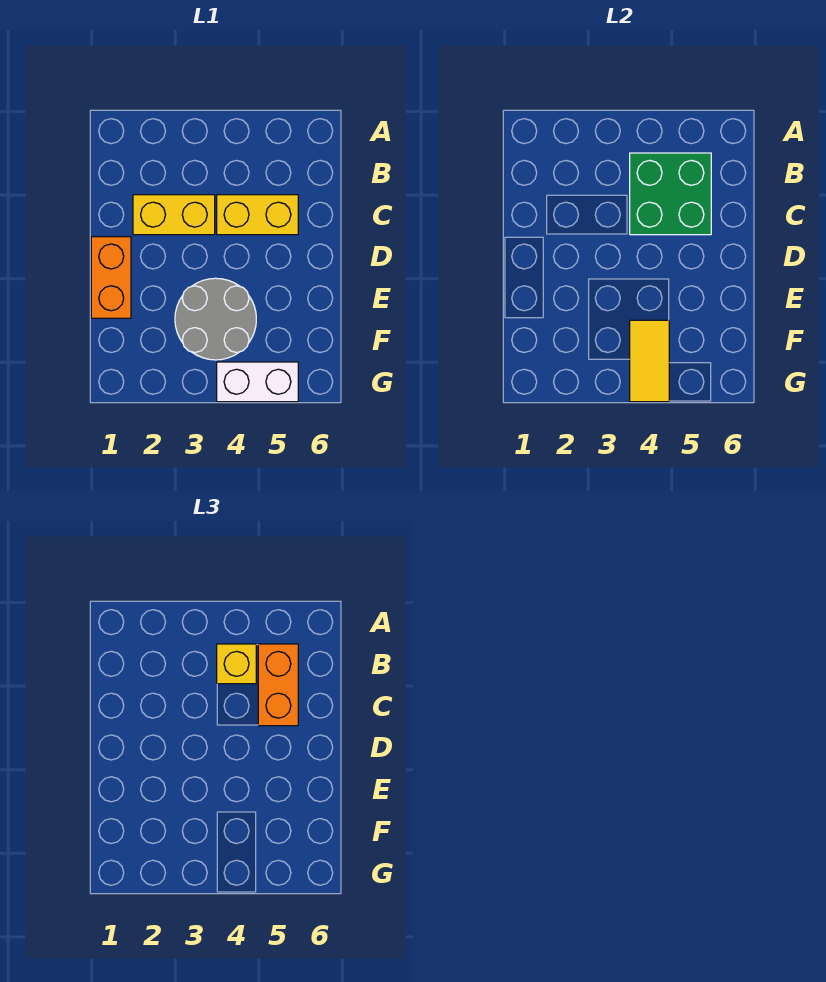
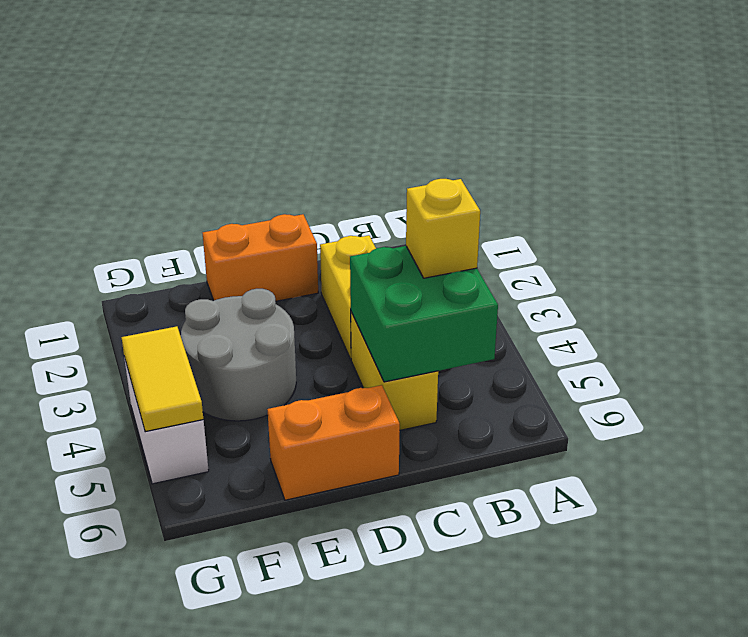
orange 1x2 brick [258,644,298,726] -> orange 1x2 brick moved to [267,385,400,500]
yellow 1x2 tile [630,320,669,402] -> yellow 1x2 tile turned to [121,326,203,432]

